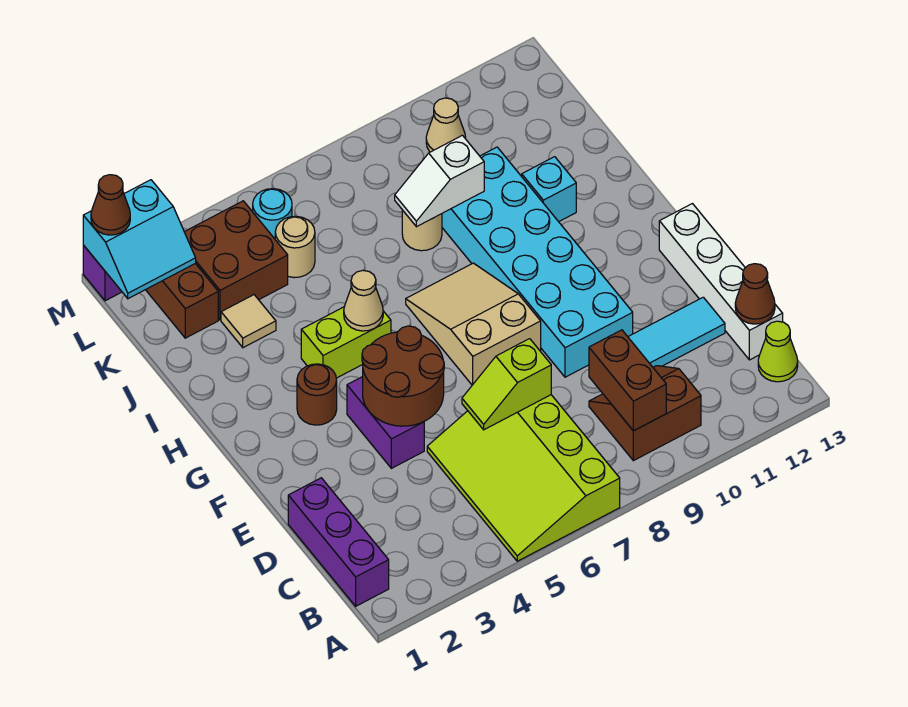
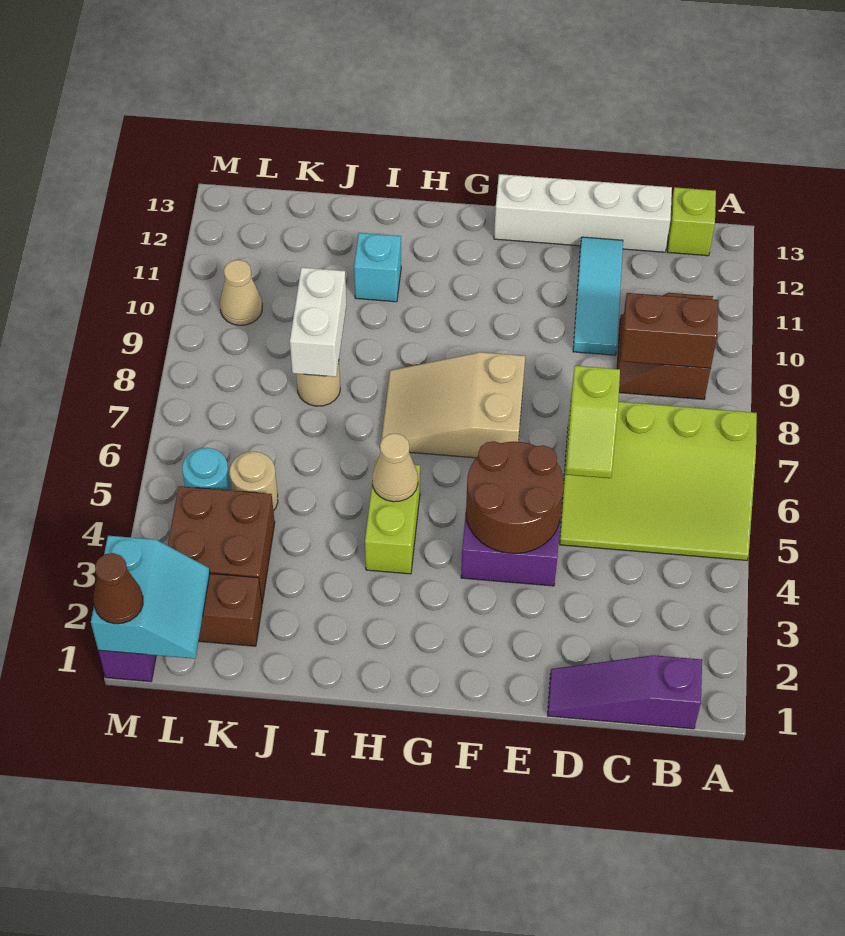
purple 1x3 brick [288,478,389,606] -> purple 1x3 slope [548,655,702,729]
lime 1x1 cone [758,321,798,382] -> lime 1x1 brick [668,187,716,256]
brown 1x1 cone [735,264,775,324] -> none
cyan 2x6 brick [442,147,633,377] -> none
brown 1x1 round brick [297,364,337,425] -> none
tan 1x1 tile [221,295,276,348] -> none
white 1x2 slope [395,135,484,227] -> white 1x2 brick [290,268,347,377]

